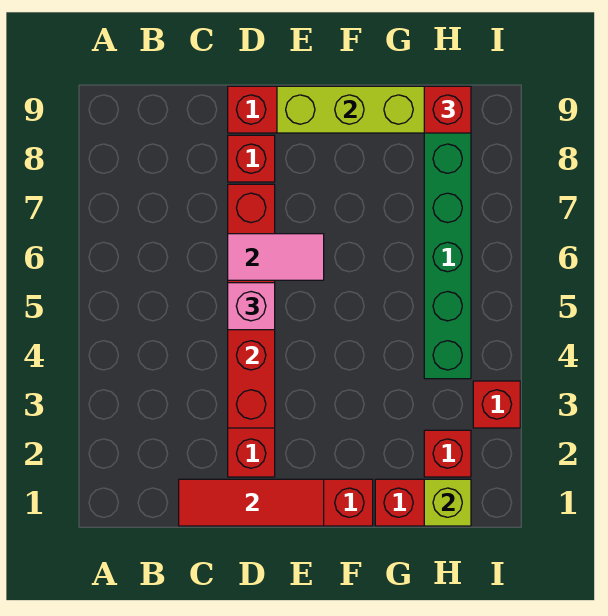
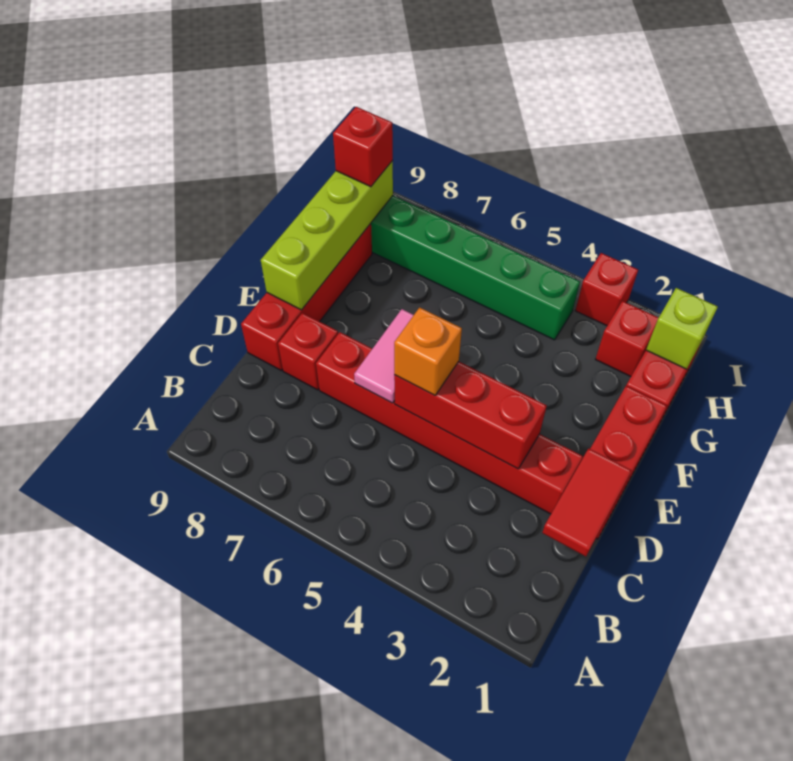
red 1x3 tile [179,479,324,526] -> red 1x2 tile [542,449,631,556]
pink 1x1 brick [228,283,275,330] -> orange 1x1 brick [394,308,462,395]

